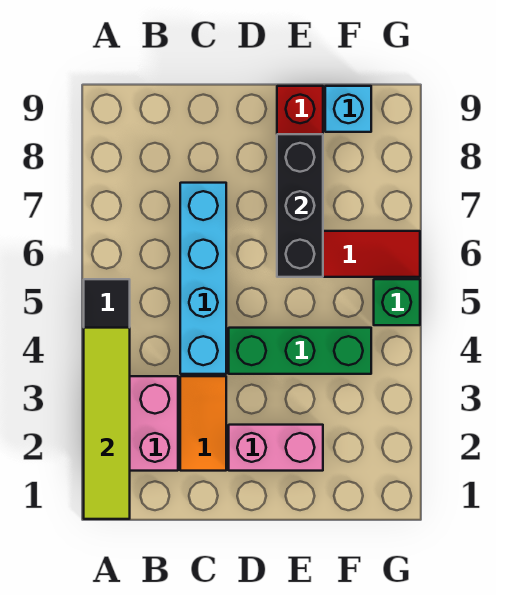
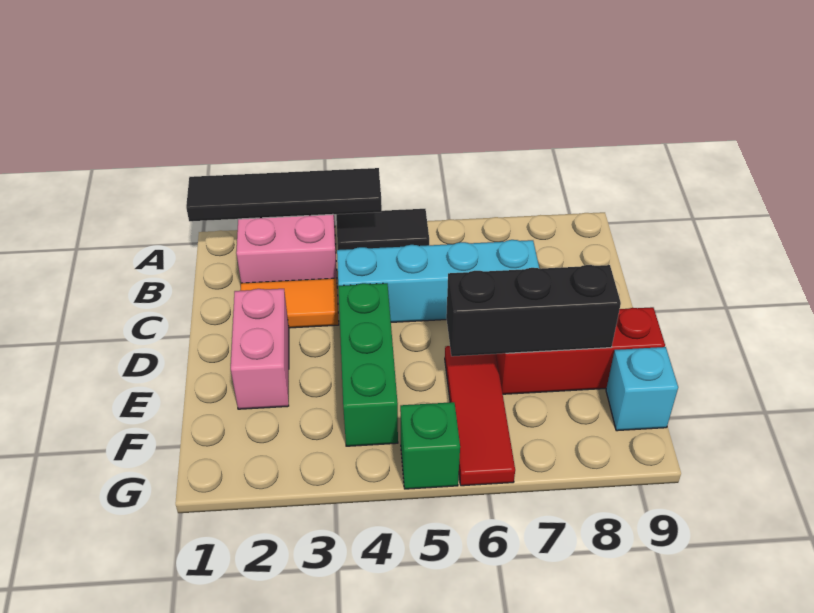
lime 1x4 tile [84,328,130,519] -> black 1x4 tile [186,168,382,221]

